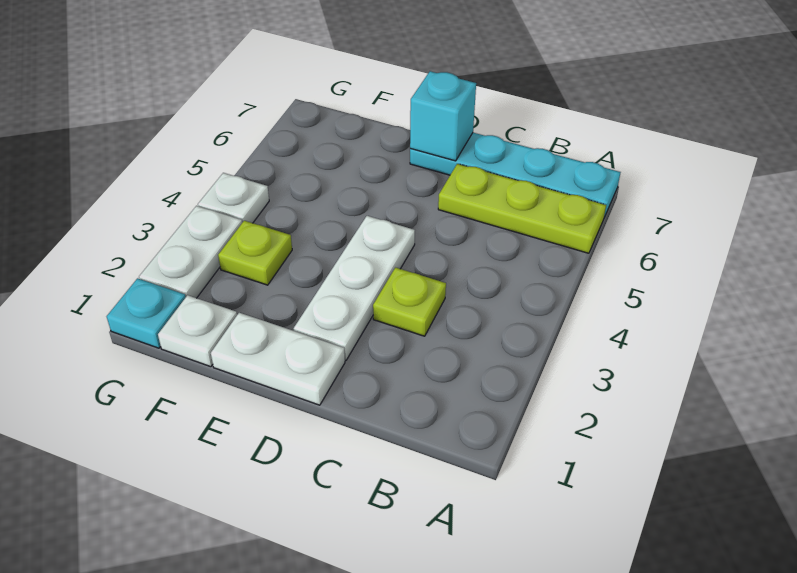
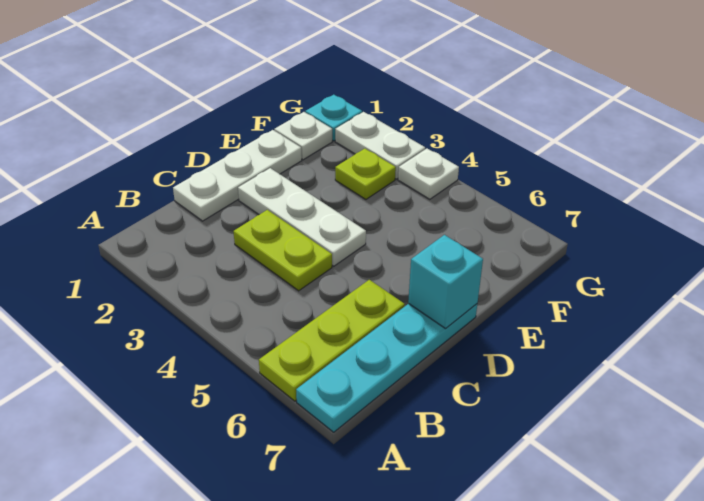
lime 1x1 plate [373,268,446,336] -> lime 1x2 plate [233,210,332,291]
white 1x2 plate [211,313,345,405] -> white 1x3 plate [173,130,302,221]

